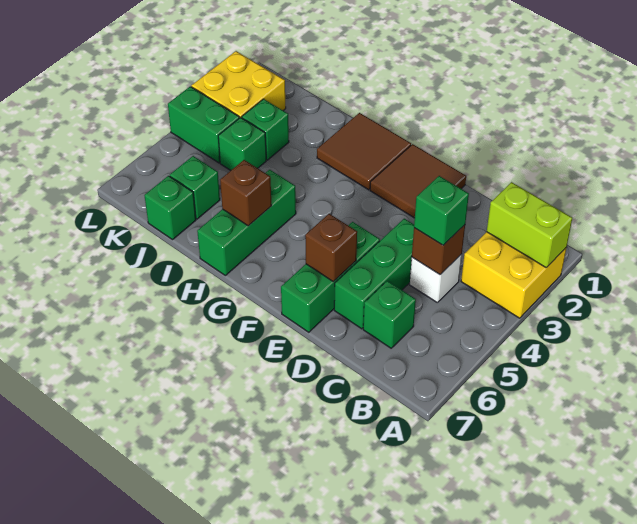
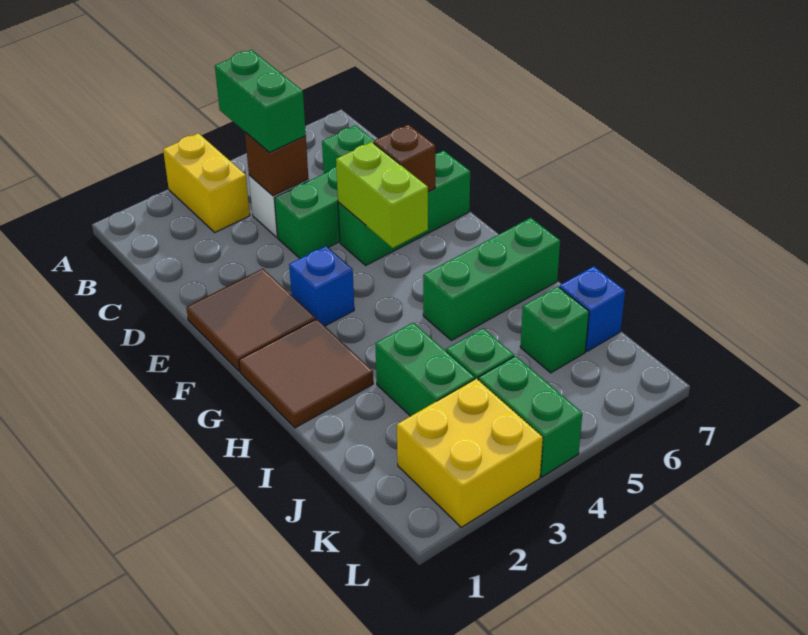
yellow 2x2 brick [461,232,567,318] -> yellow 1x2 brick [163,133,250,232]
lime 1x2 brick [487,182,572,267] -> lime 1x2 brick moved to [336,142,428,248]
green 1x1 brick [414,176,469,245] -> green 1x2 brick [215,50,306,152]
none -> blue 1x1 brick [289,246,354,326]
brown 1x1 brick [220,160,272,226] -> none
green 1x1 brick [242,99,289,160] -> green 1x2 brick [375,323,475,416]
green 1x1 brick [144,176,196,240] -> blue 1x1 brick [559,266,625,351]

